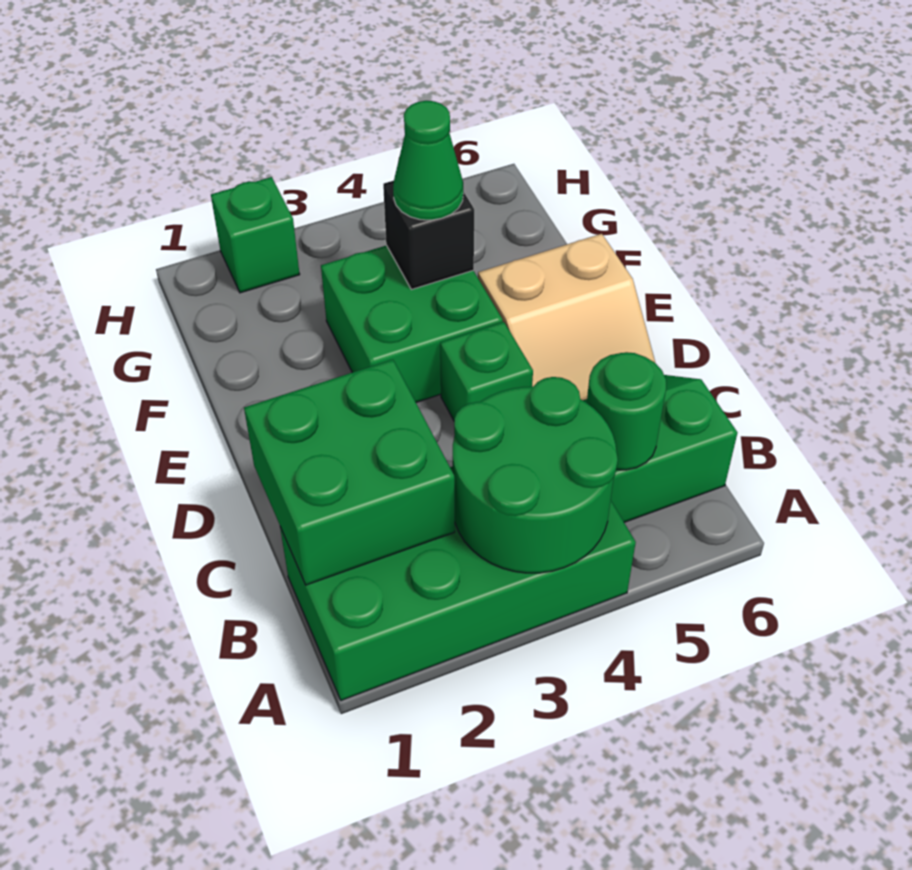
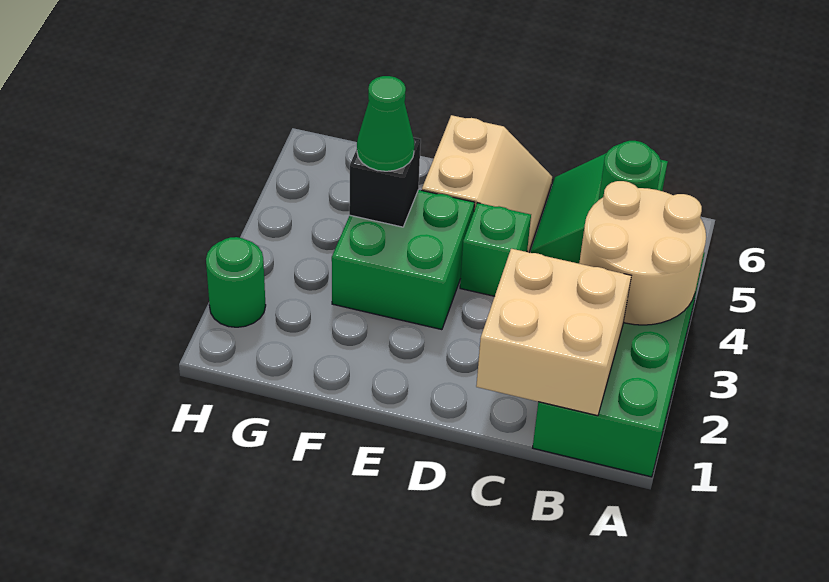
green 2x2 round brick [453,377,618,573] -> tan 2x2 round brick [579,181,706,325]
green 2x2 brick [244,360,455,585] -> tan 2x2 brick [476,249,631,416]
green 1x1 brick [211,177,300,293] -> green 1x1 round brick [206,237,266,327]

